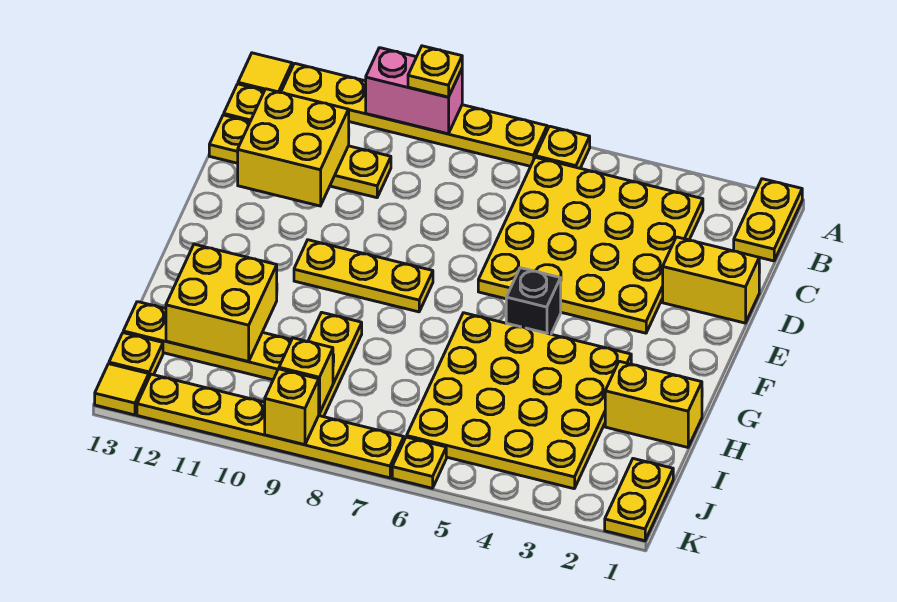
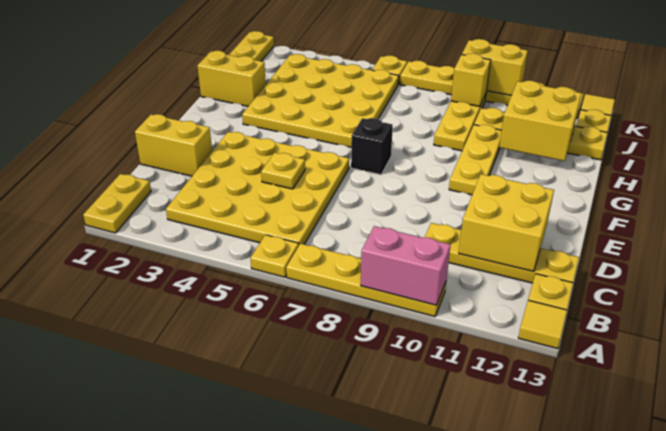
yellow 1x6 plate [281,63,547,166] -> yellow 1x4 plate [286,244,446,316]
yellow 1x1 plate [408,46,462,97] -> yellow 1x1 plate moved to [261,153,305,189]
black 1x1 brick [506,268,561,334] -> black 1x1 brick moved to [351,118,393,175]
yellow 1x3 plate [294,240,433,312] -> yellow 1x3 plate turned to [449,125,502,195]
yellow 1x1 brick [265,369,319,445] -> yellow 1x2 brick [462,39,528,95]

